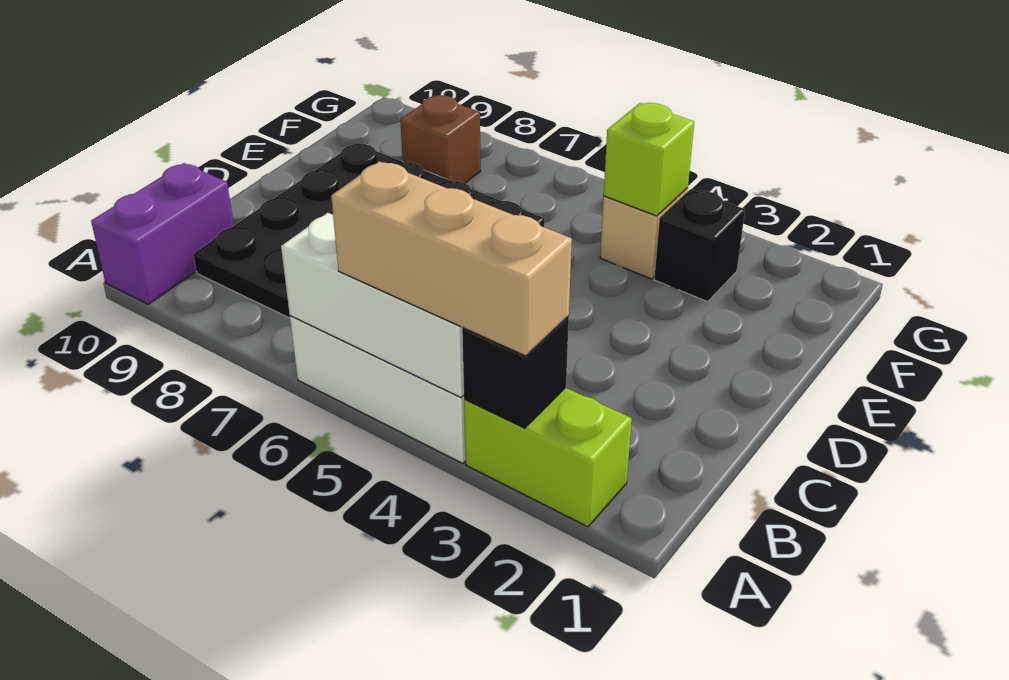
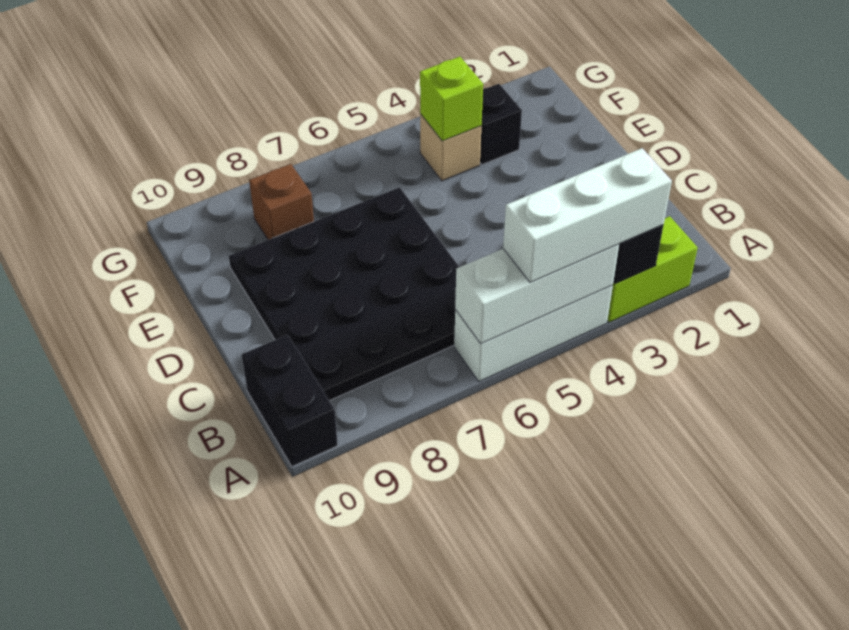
tan 1x3 brick [331,161,572,356] -> white 1x3 brick [503,148,672,282]
purple 1x2 brick [91,163,234,304] -> black 1x2 brick [242,335,338,466]

